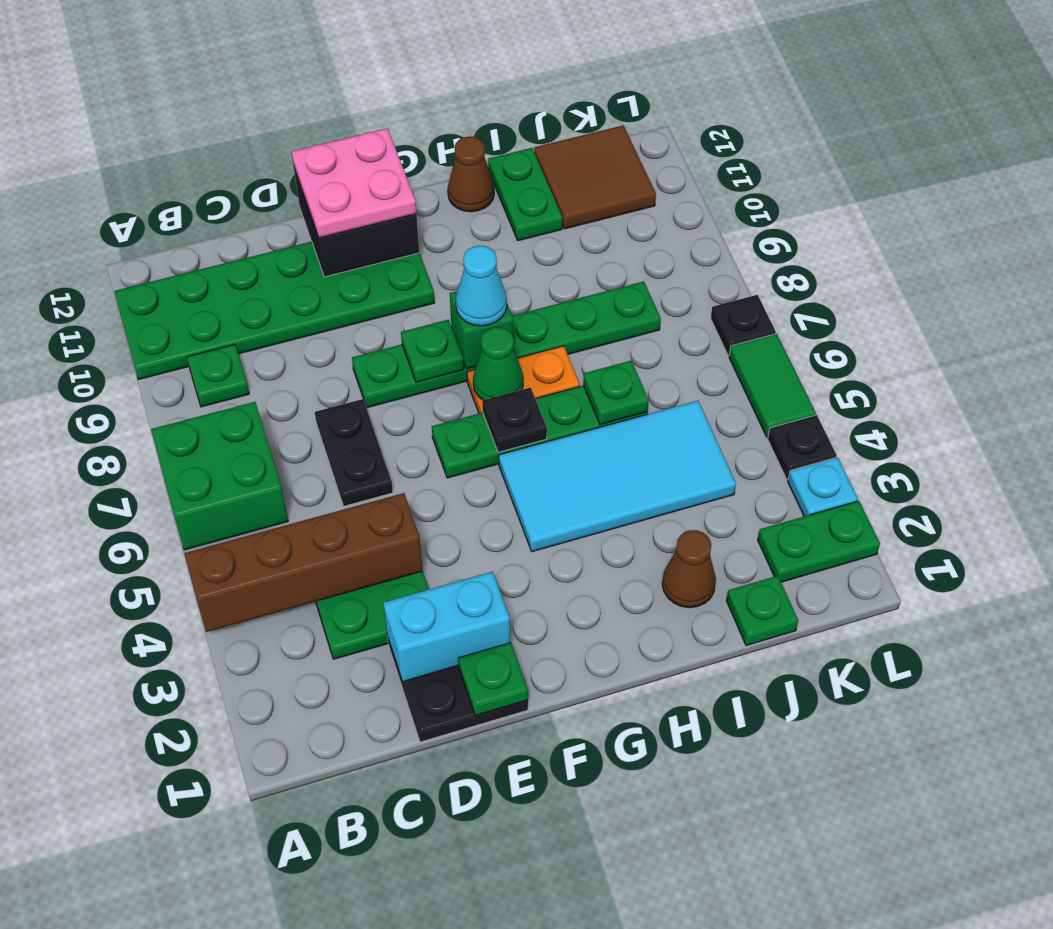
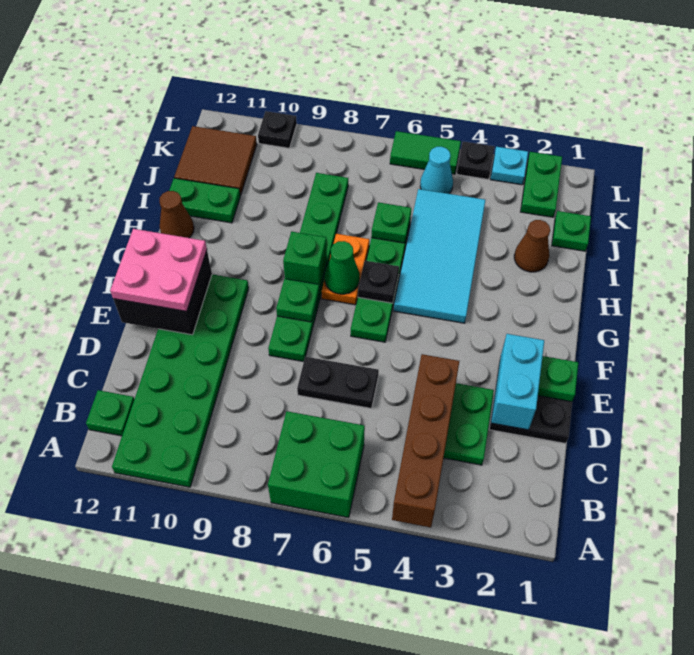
green 1x1 plate [187,344,249,407] -> green 1x1 plate moved to [86,390,134,436]
cyan 1x1 cone [456,246,507,326] -> cyan 1x1 cone moved to [420,147,453,194]
black 1x1 plate [711,295,776,356] -> black 1x1 plate moved to [258,111,297,148]

